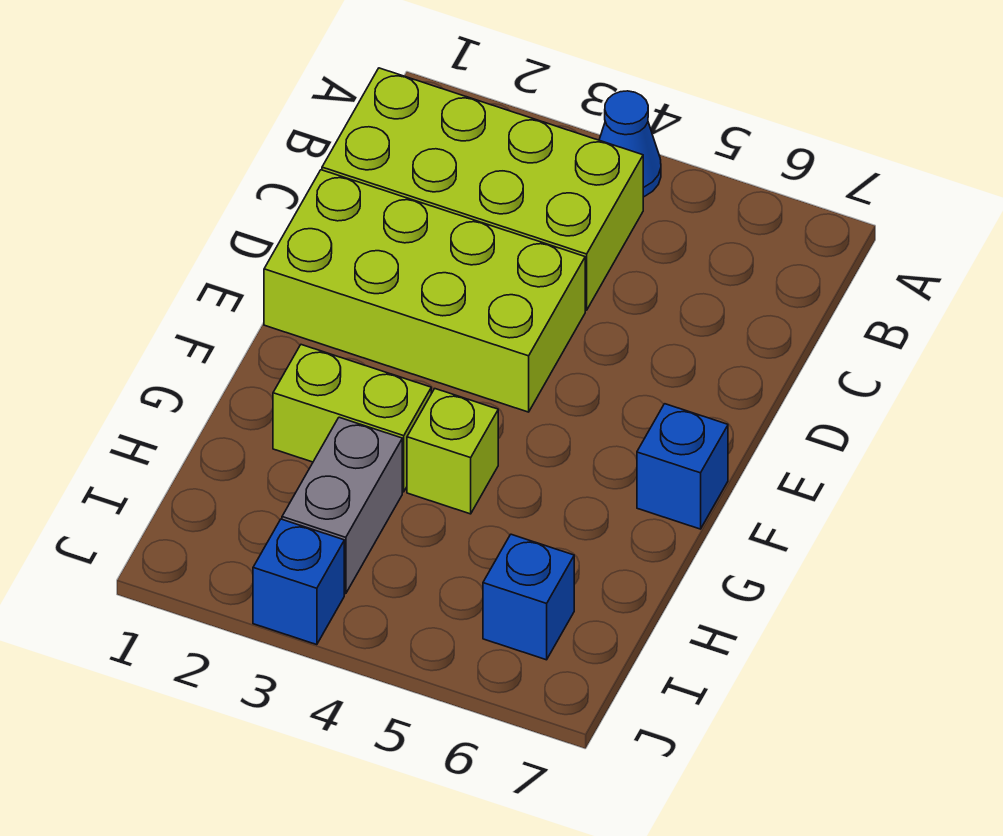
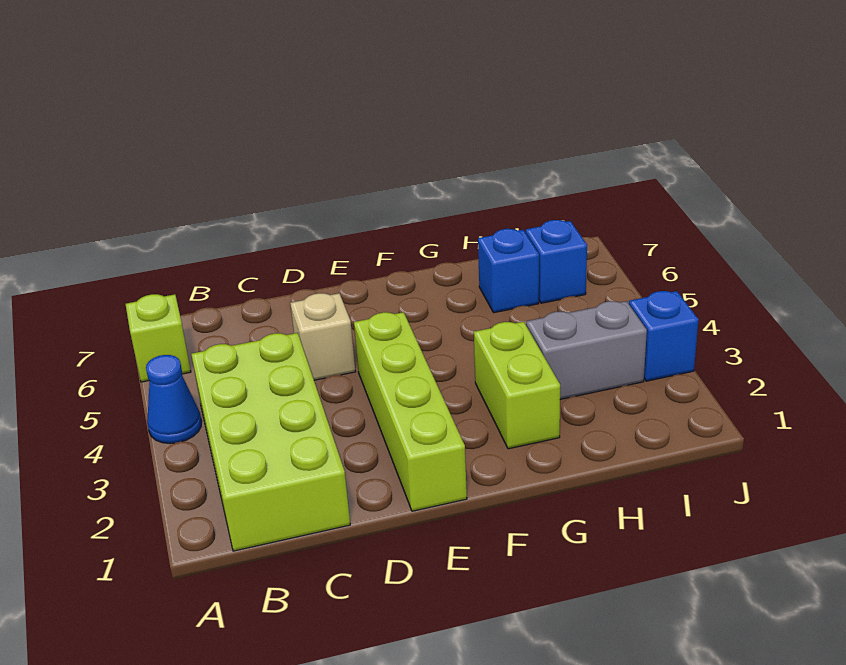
lime 2x4 brick [264,170,585,412] -> lime 1x4 brick [354,312,467,511]
none -> tan 1x1 brick [290,293,355,380]
blue 1x1 brick [637,404,728,529] -> blue 1x1 brick moved to [478,229,539,313]
lime 1x1 brick [407,389,498,514] -> lime 1x1 brick moved to [126,294,191,382]

